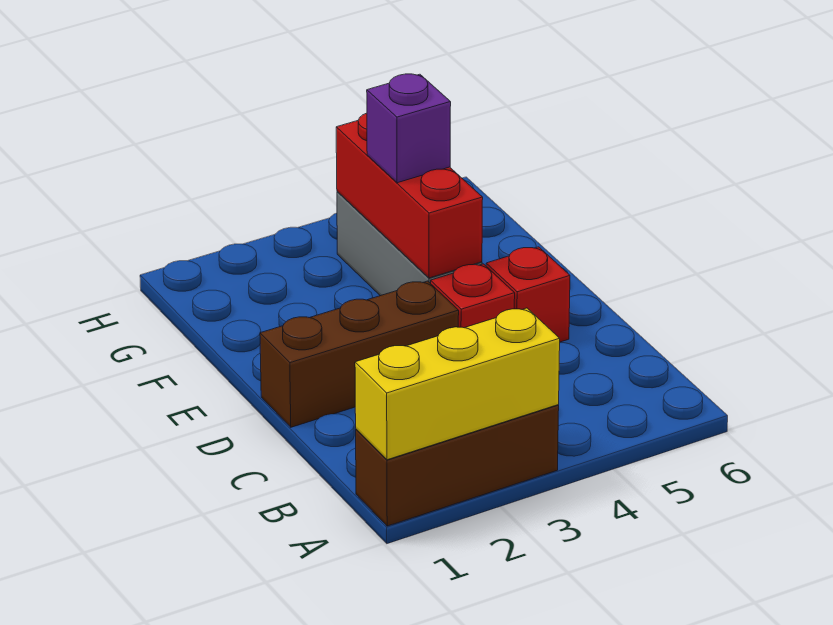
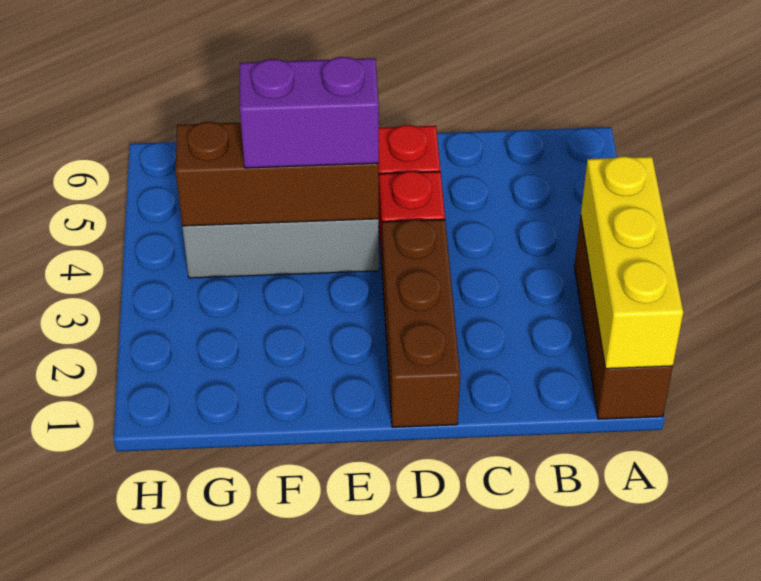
red 1x3 brick [336,113,483,278] -> brown 1x3 brick [176,122,379,226]
purple 1x1 brick [367,74,451,183] -> purple 1x2 brick [240,57,379,168]

